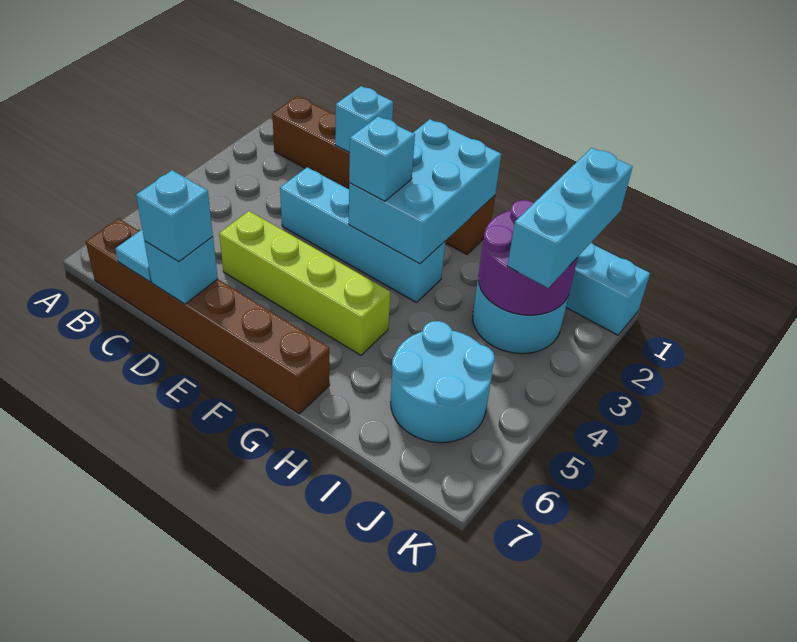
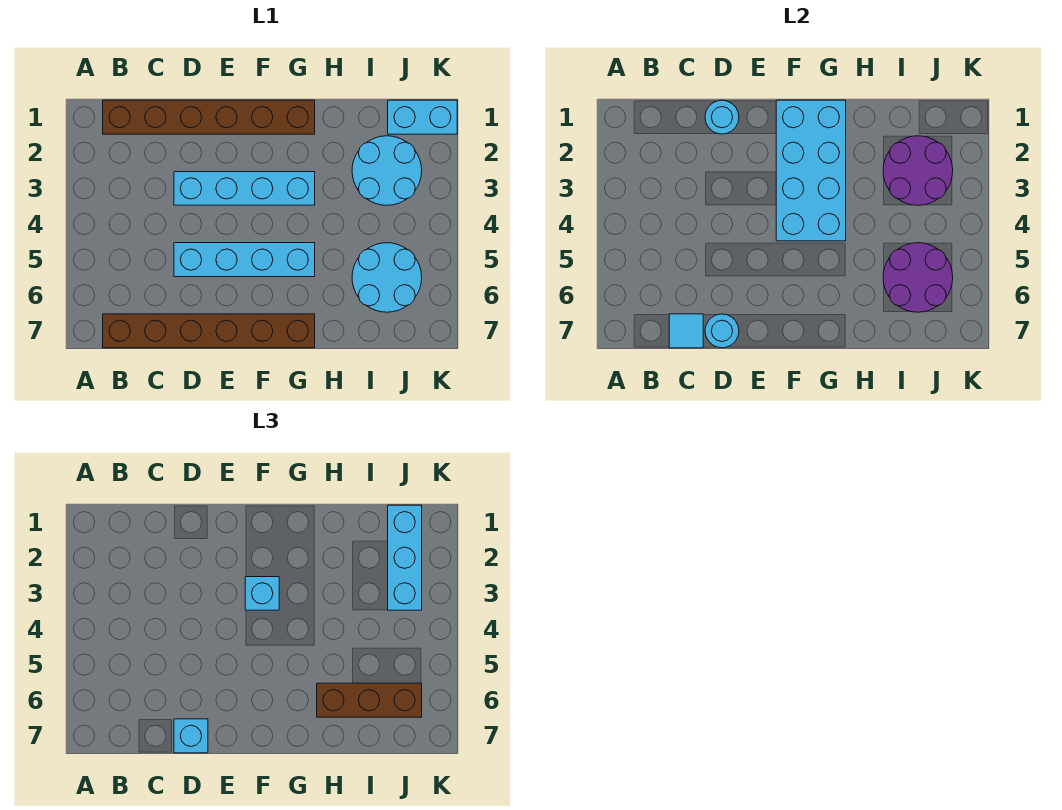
cyan 1x1 brick [335,86,393,153] -> cyan 1x1 round brick [705,100,739,134]
lime 1x4 brick [219,211,390,355] -> cyan 1x4 brick [174,243,315,277]
cyan 1x1 brick [144,237,218,304] -> cyan 1x1 round brick [705,314,739,348]
cyan 2x3 brick [349,119,501,264] -> cyan 2x4 brick [776,100,846,241]
none -> brown 1x3 brick [317,683,422,717]
none -> purple 2x2 round brick [883,243,953,312]

